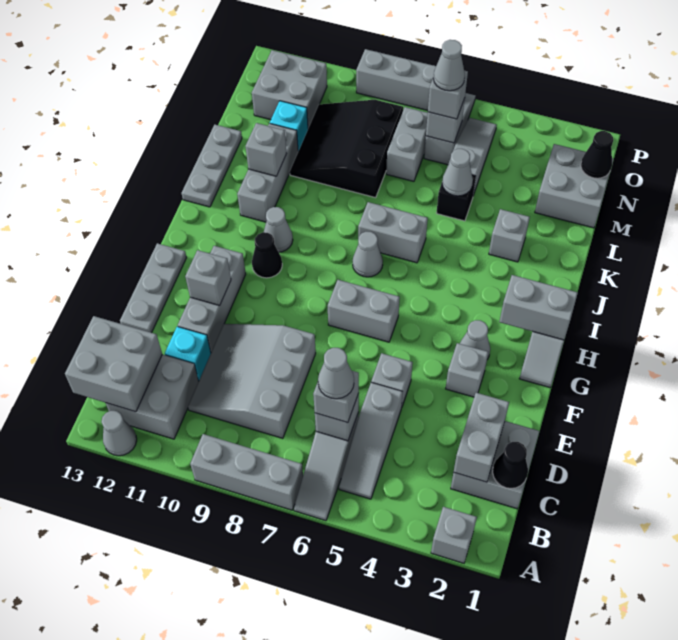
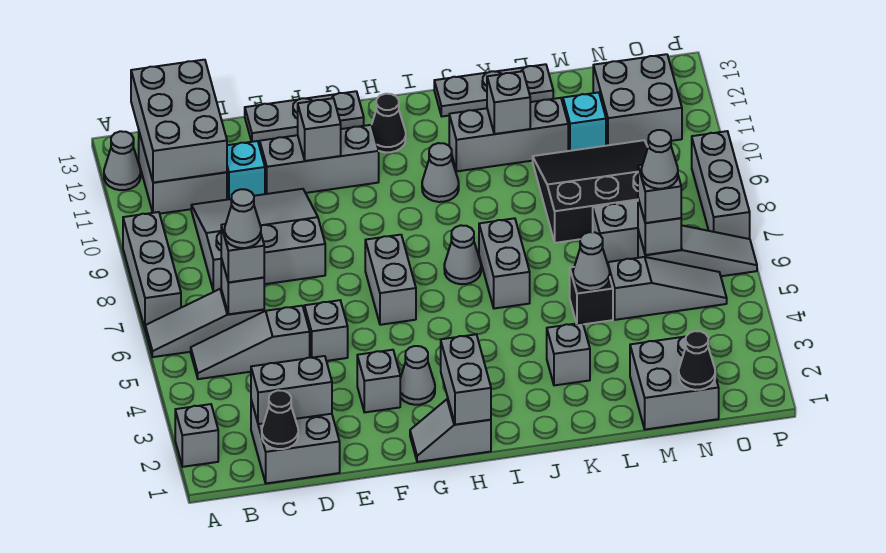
grey 2x2 brick [65,316,162,412] -> grey 2x3 brick [131,60,227,183]
black 1x1 cone [252,232,282,278] -> black 1x1 cone moved to [372,94,406,152]

